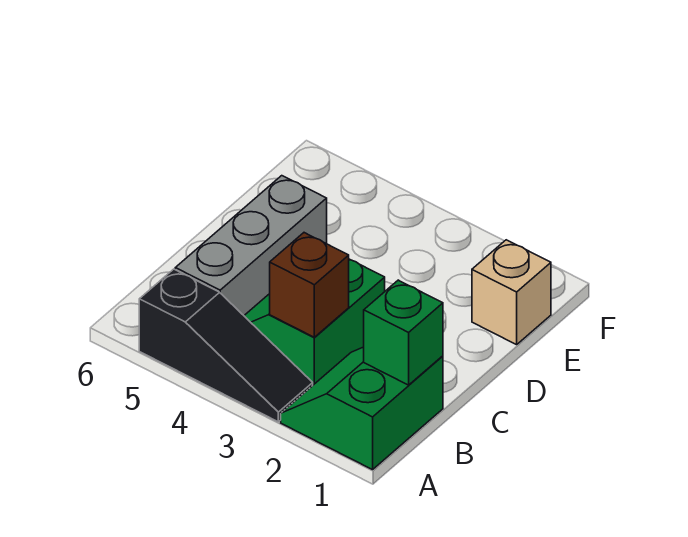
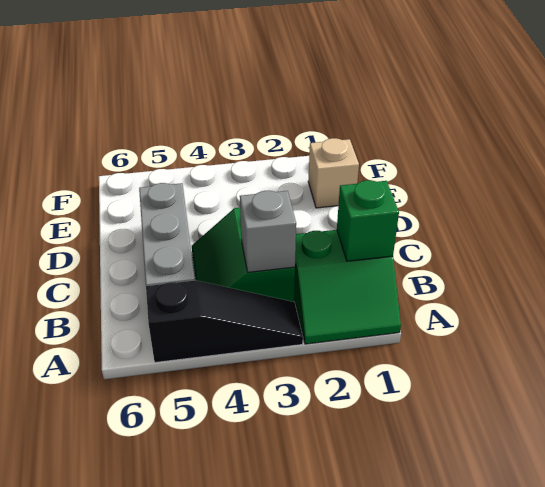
green 2x2 slope [281,347,443,470] -> green 2x2 slope turned to [294,230,401,344]
brown 1x1 brick [270,233,349,337] -> grey 1x1 brick [240,191,296,272]

